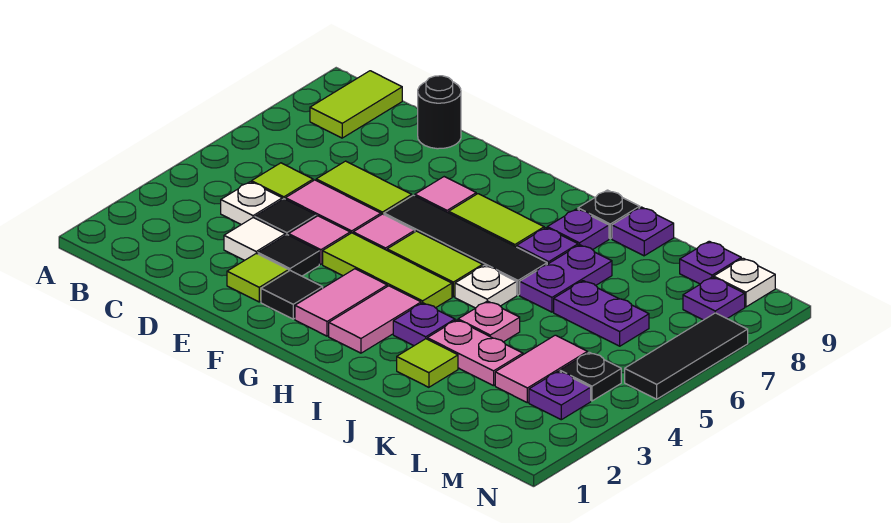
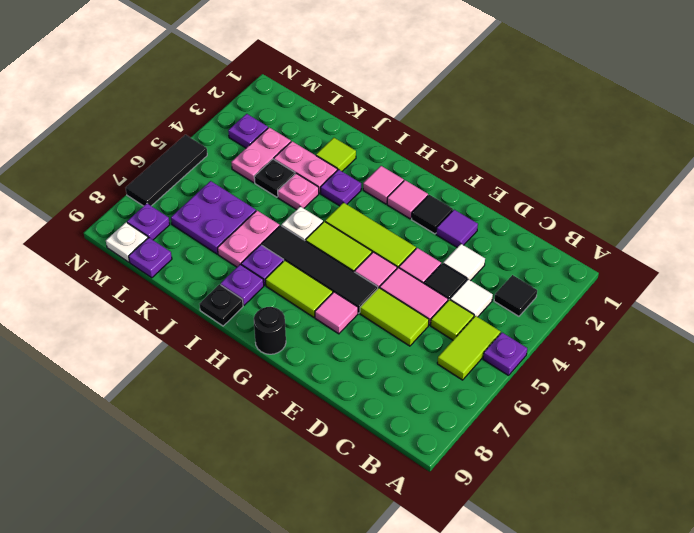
lime 1x2 tile [310,71,402,138] -> lime 1x2 tile moved to [437,316,501,380]
white 1x1 plate [221,182,282,225] -> white 1x1 tile [450,279,493,317]
black 1x1 round brick [417,76,461,149] -> black 1x1 round brick moved to [254,307,286,354]
lime 1x1 tile [227,253,289,302] -> purple 1x1 tile [436,210,478,247]
black 1x1 tile [258,235,319,276] -> black 1x1 tile moved to [494,275,537,316]
pink 1x2 tile [295,269,387,336] -> pink 1x1 tile [387,180,428,219]
pink 1x2 tile [329,286,421,353] -> pink 1x1 tile [363,166,404,204]
purple 1x2 plate [520,245,612,312] -> pink 1x2 plate [218,211,280,267]
purple 1x1 plate [612,207,674,256] -> purple 1x1 plate moved to [483,333,527,375]
purple 1x2 plate [554,281,649,346] -> purple 2x2 plate [171,181,256,254]
pink 1x2 tile [495,335,588,403] -> pink 1x2 plate [231,127,291,183]
black 1x1 plate [560,352,621,401] -> black 1x1 plate moved to [254,159,295,197]

